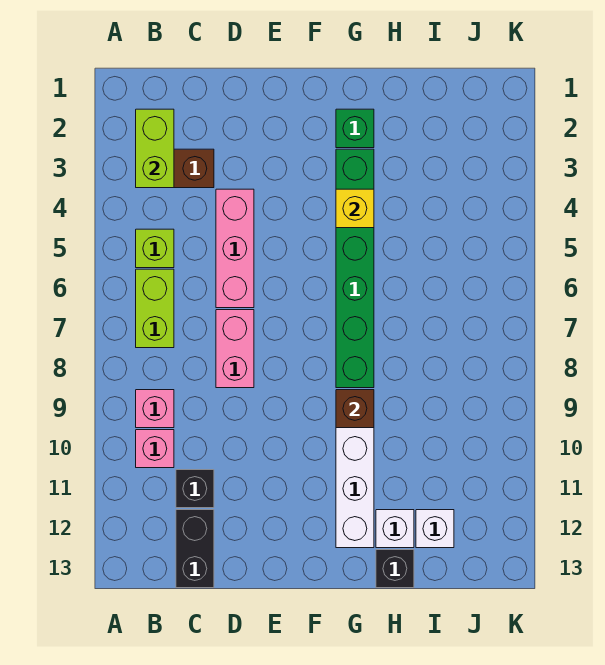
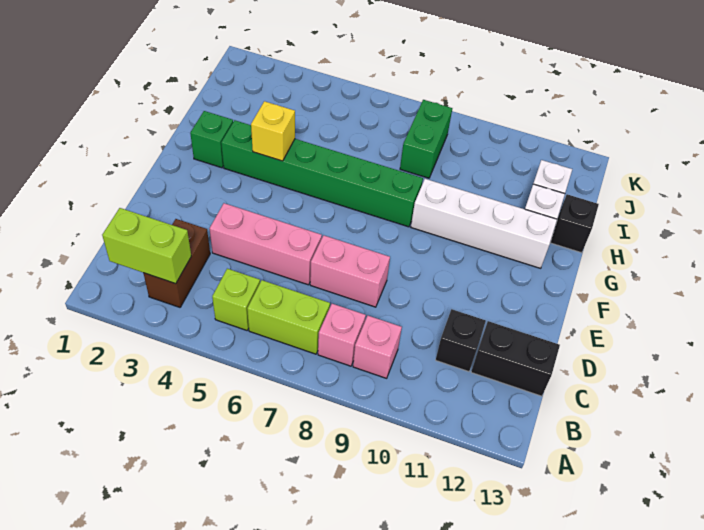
pink 1x1 brick [136,430,174,468] -> pink 1x1 brick moved to [318,304,366,366]
brown 1x1 brick [336,390,374,428] -> none
none -> green 1x2 brick [400,100,452,178]

